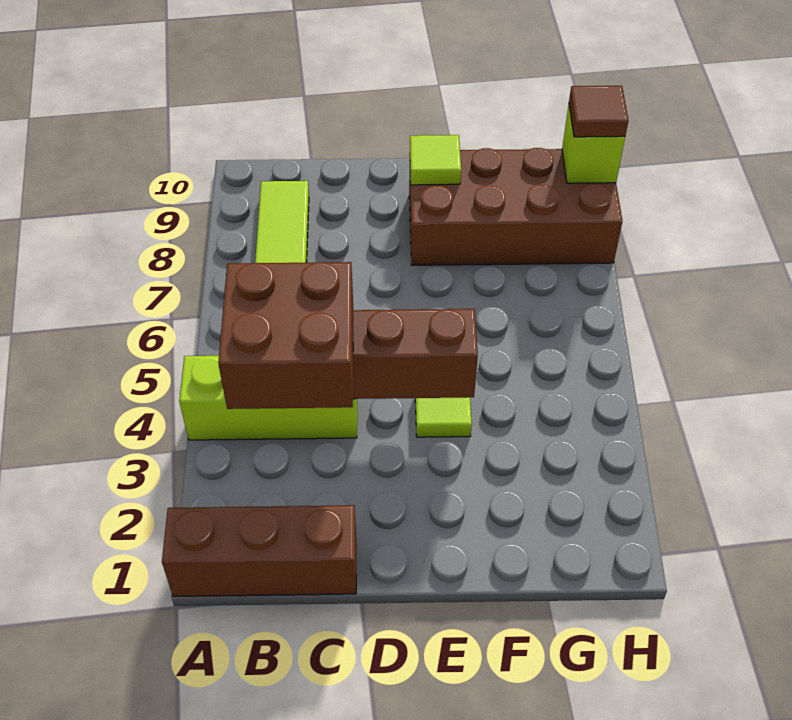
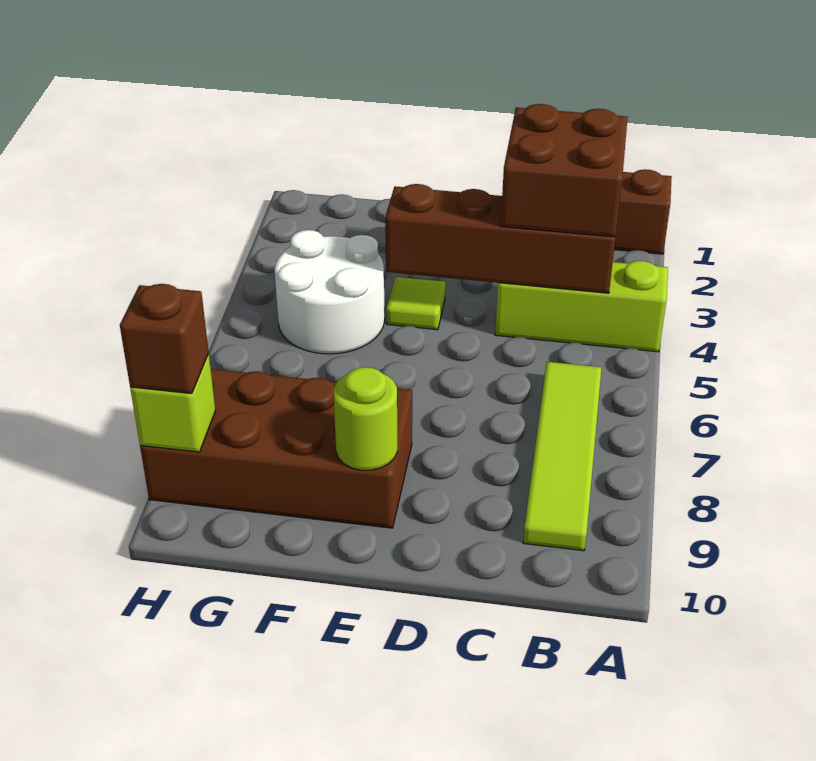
lime 1x1 tile [410,135,461,185] -> lime 1x1 round brick [334,367,397,470]
none -> white 2x2 round brick [275,230,385,354]
brown 1x1 tile [569,86,629,137] -> brown 1x1 brick [120,284,209,394]

